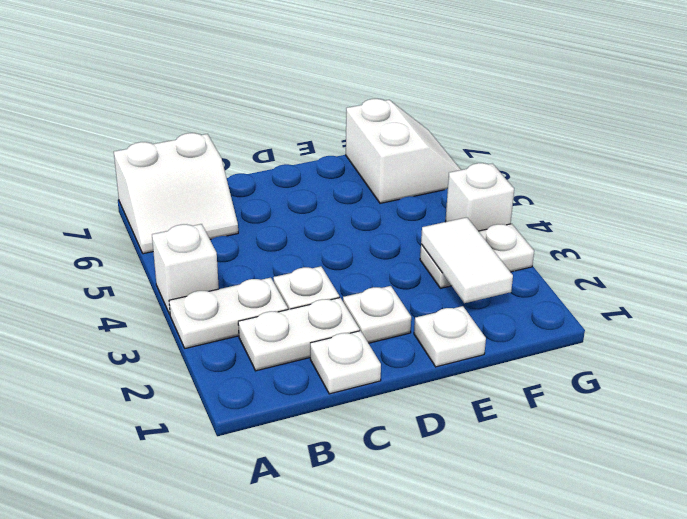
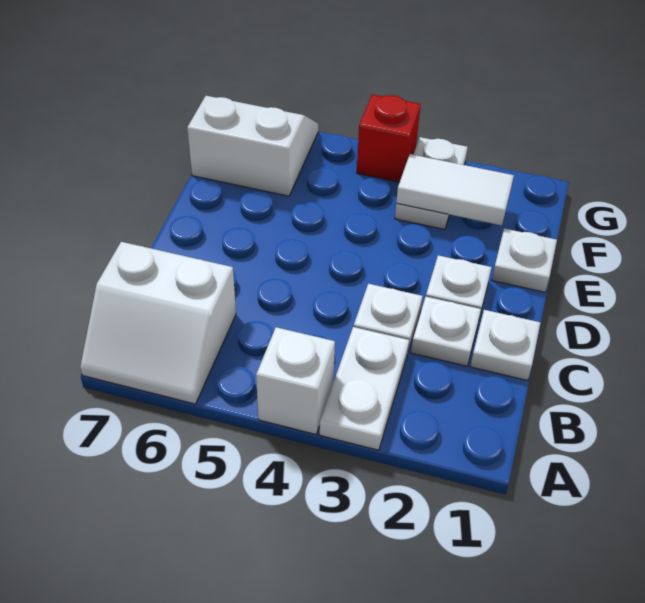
white 2x2 slope [114,133,238,254] -> white 2x2 slope turned to [80,242,236,404]
white 1x2 plate [238,298,360,371] -> white 1x1 plate [411,297,481,366]
white 1x1 brick [446,163,514,231] -> red 1x1 brick [357,94,421,182]

